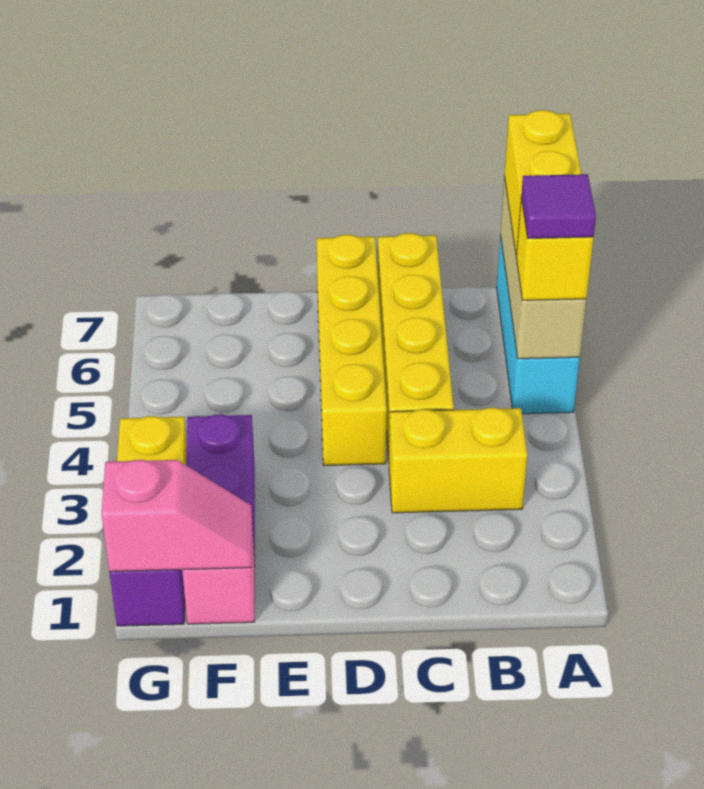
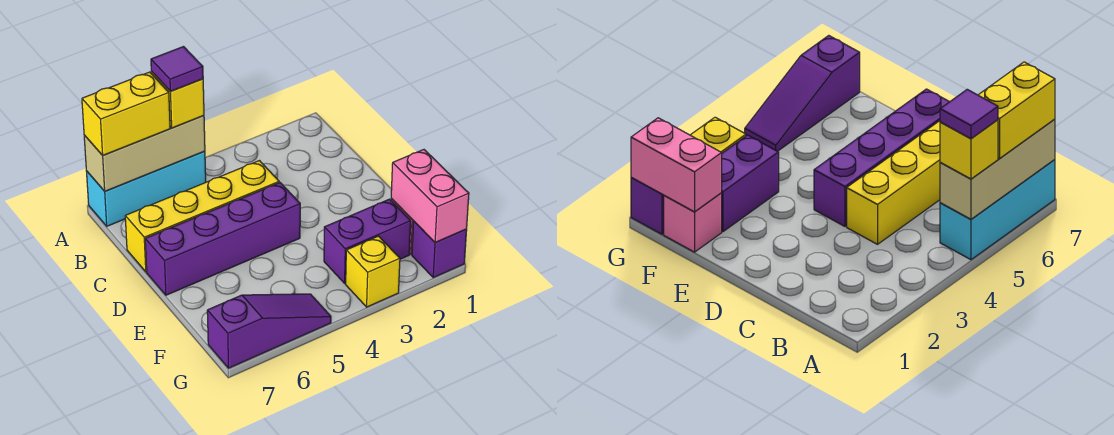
yellow 1x2 brick [389,408,527,513] -> none
yellow 1x4 brick [317,235,387,466] -> purple 1x4 brick [145,183,300,295]
pink 1x2 slope [101,460,252,572] -> pink 1x2 brick [391,150,469,243]
none -> purple 1x3 slope [207,294,331,368]

